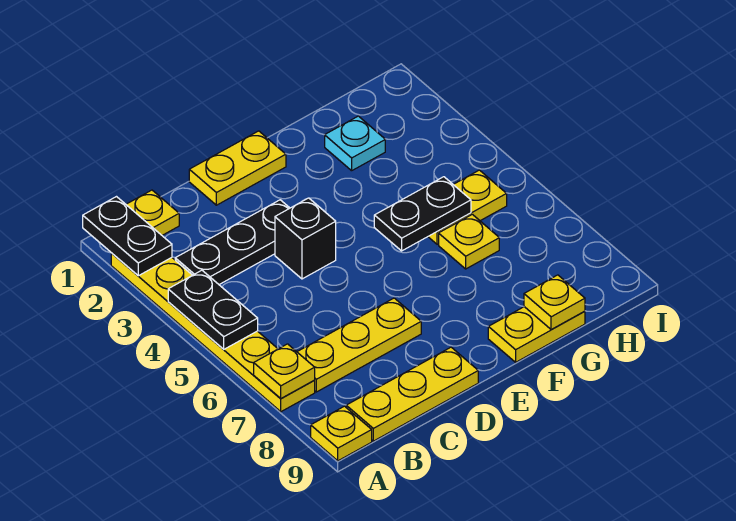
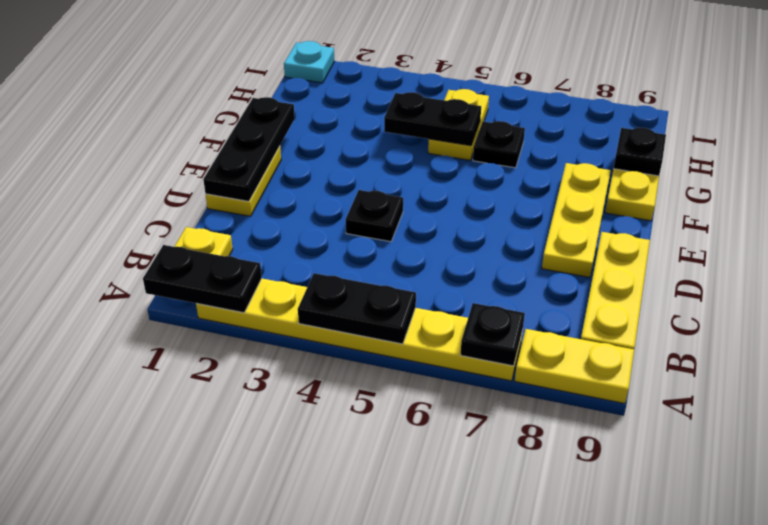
yellow 1x1 plate [254,344,315,399] -> black 1x1 plate [461,303,525,366]
yellow 1x1 plate [311,406,372,461] -> yellow 1x2 plate [515,329,634,404]
black 1x3 plate [175,200,290,284] -> black 1x3 plate moved to [203,97,295,201]
yellow 1x3 plate [297,298,421,392] -> yellow 1x3 plate moved to [542,163,611,277]
black 1x1 brick [275,198,336,279] -> black 1x1 plate [346,190,403,242]
black 1x2 plate [374,177,471,251] -> black 1x2 plate turned to [384,92,481,146]
cyan 1x1 plate [325,116,385,171] -> cyan 1x1 plate moved to [284,41,334,83]
yellow 1x1 plate [439,214,499,269] -> black 1x1 plate [473,121,525,168]
yellow 1x1 plate [524,275,585,330] -> black 1x1 plate [614,128,666,176]

